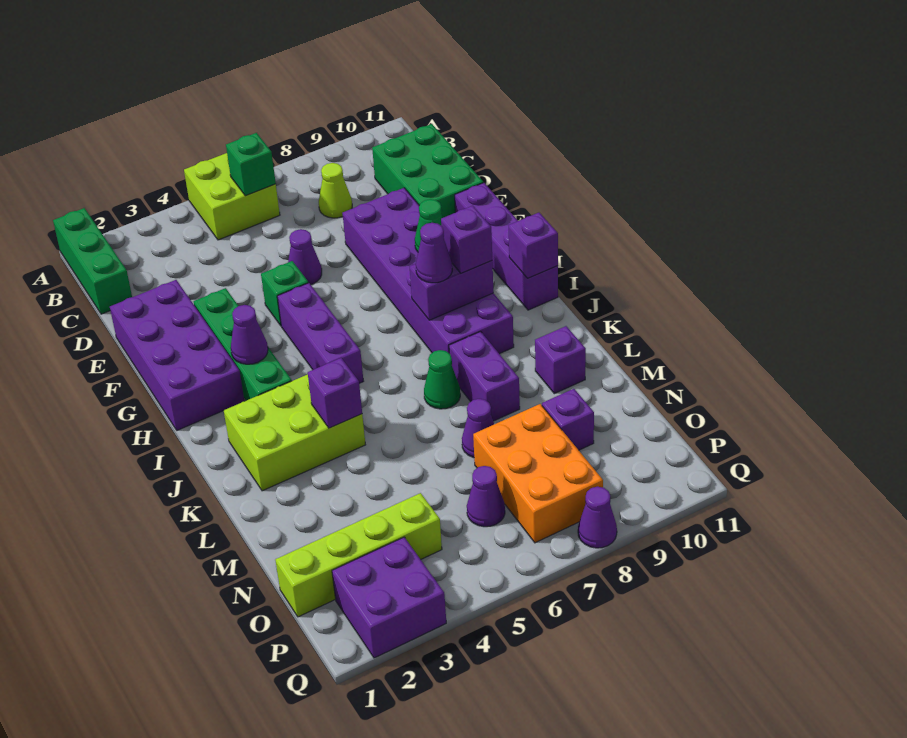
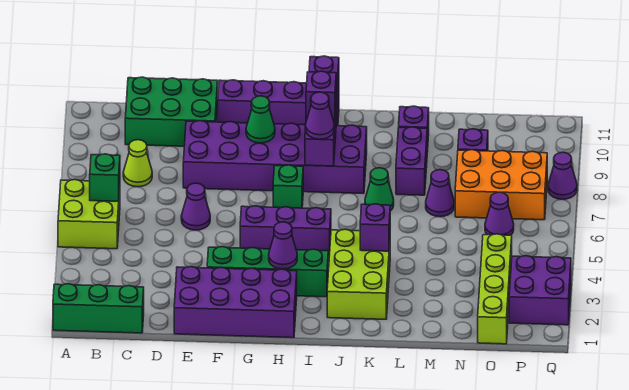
green 1x1 brick [261,261,308,326] -> green 1x1 brick moved to [273,165,303,208]
purple 1x2 brick [449,332,520,421] -> purple 1x2 brick turned to [396,127,427,195]

